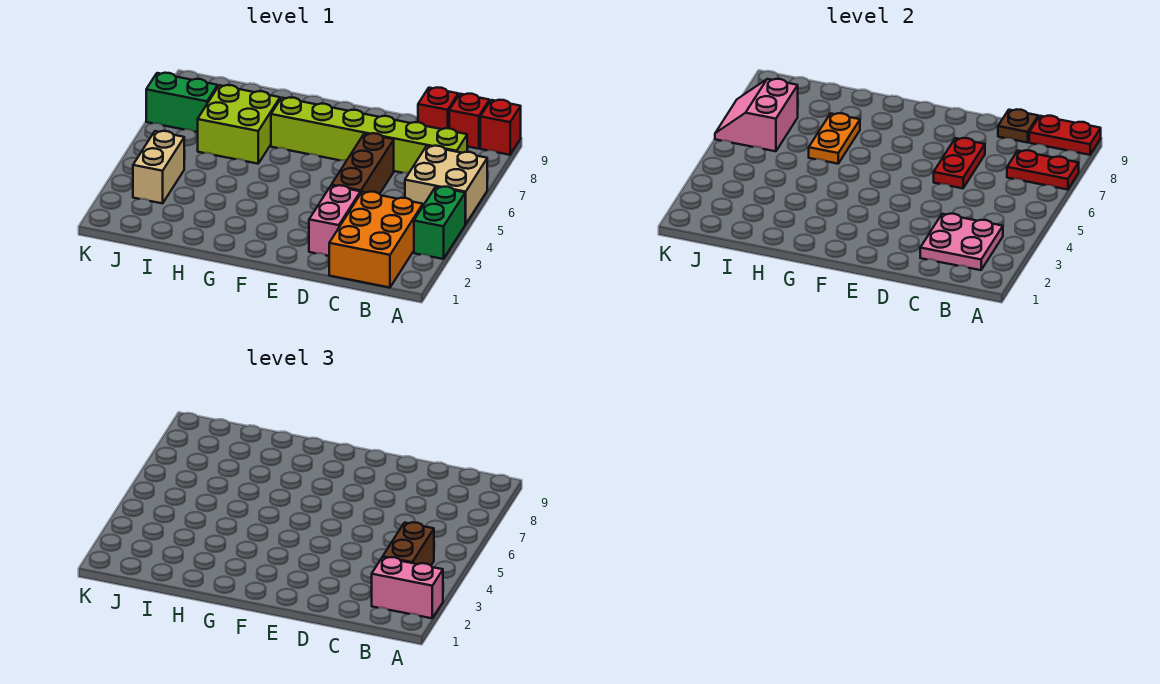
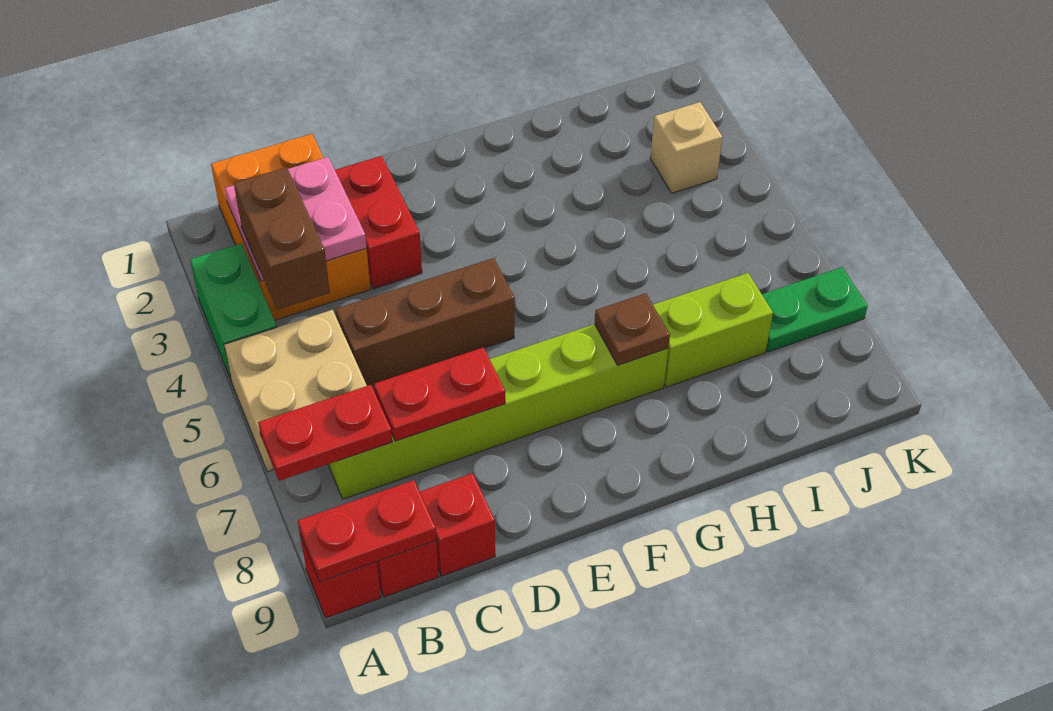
pink 1x2 brick [372,557,443,618] -> none
brown 1x1 plate [998,109,1038,143] -> brown 1x1 plate moved to [595,293,670,365]
pink 1x2 brick [309,185,361,256] -> red 1x2 brick [335,156,422,289]
brown 1x3 brick [331,133,394,194] -> brown 1x3 brick turned to [335,258,515,386]
red 1x2 plate [934,138,985,188] -> red 1x2 plate turned to [374,347,505,441]
lime 2x2 brick [198,85,280,164] -> lime 1x2 brick [653,273,773,387]
orange 1x2 plate [809,113,860,164] -> none
tan 1x2 brick [133,131,184,203] -> tan 1x1 brick [650,102,723,193]
pink 2x2 slope [715,79,798,151] -> none
green 1x2 brick [146,73,218,132] -> green 1x2 plate [762,267,868,352]

